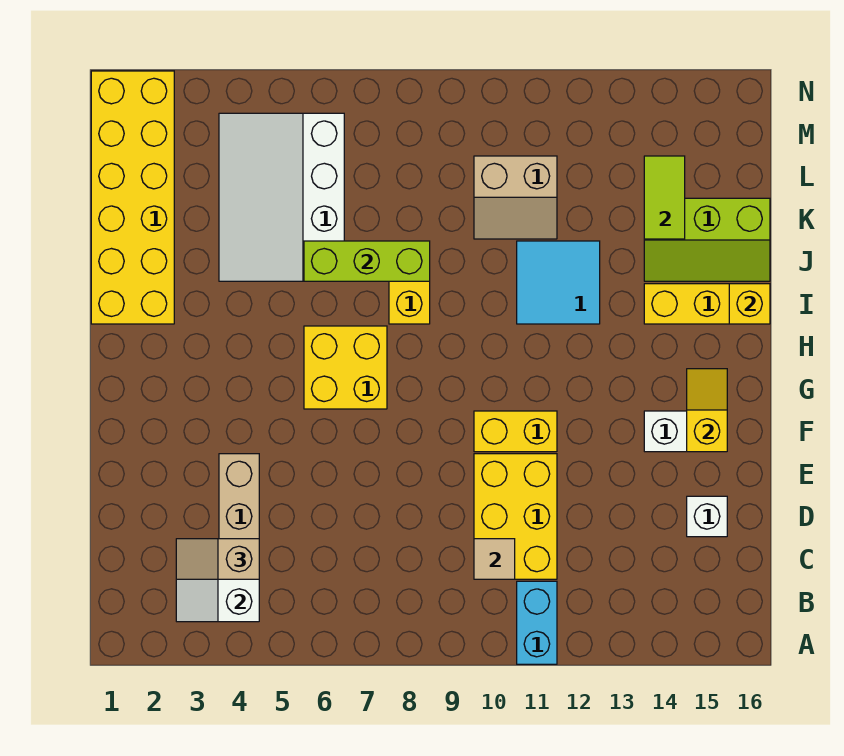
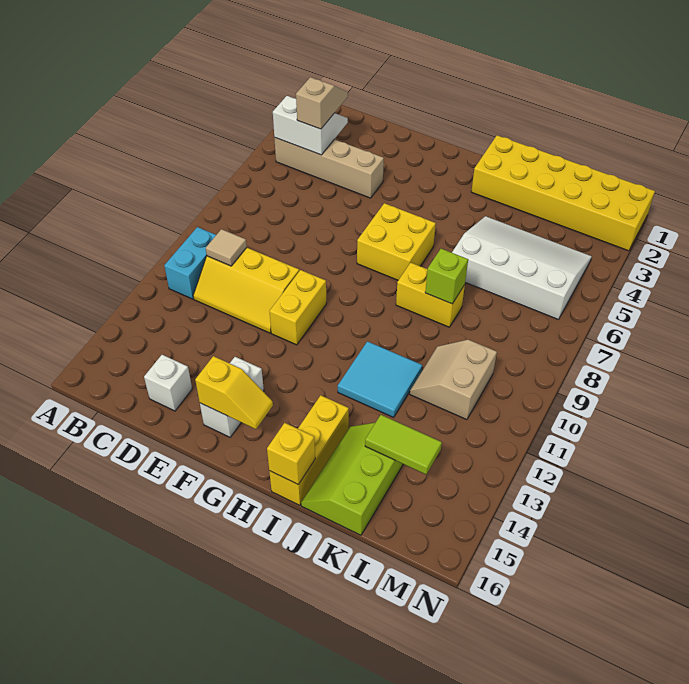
cyan 1x2 brick [517,581,557,664] -> cyan 1x2 brick turned to [164,227,216,299]
yellow 2x3 brick [474,454,557,579] -> yellow 2x3 slope [193,248,299,333]
lime 1x3 brick [304,241,430,281] -> lime 1x1 brick [425,249,468,304]

